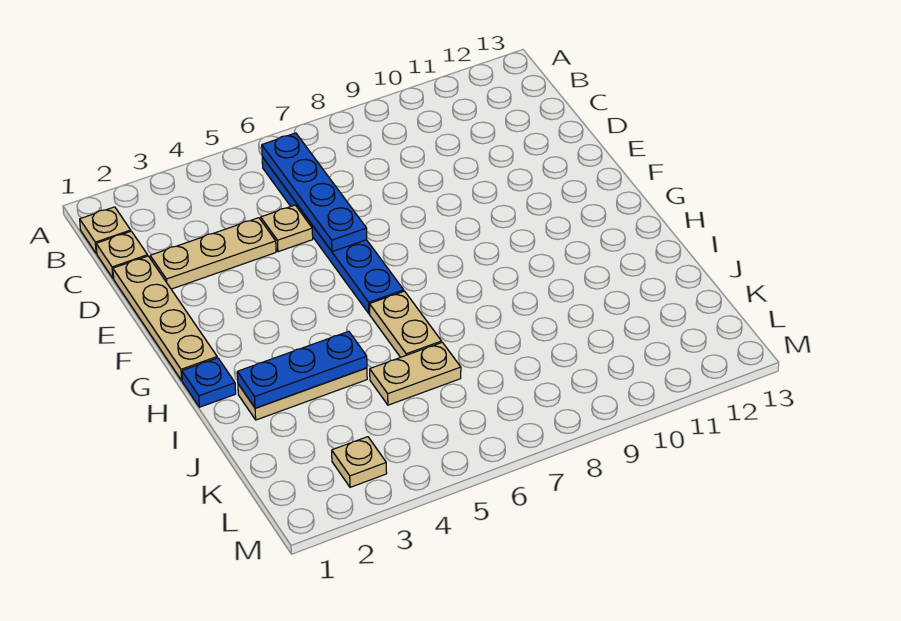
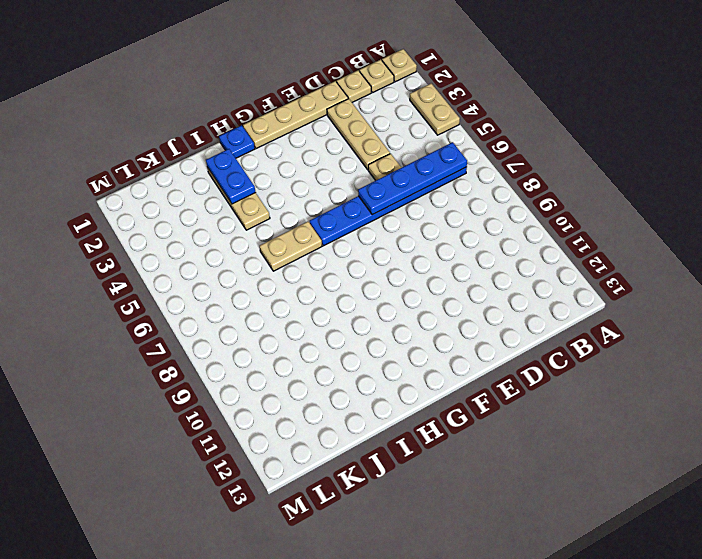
blue 1x3 plate [237,331,367,408] -> blue 1x2 plate [206,149,256,204]
tan 1x2 plate [370,342,461,405] -> tan 1x2 plate moved to [410,83,460,135]
tan 1x1 plate [332,437,387,487] -> tan 1x1 plate moved to [382,49,417,82]

